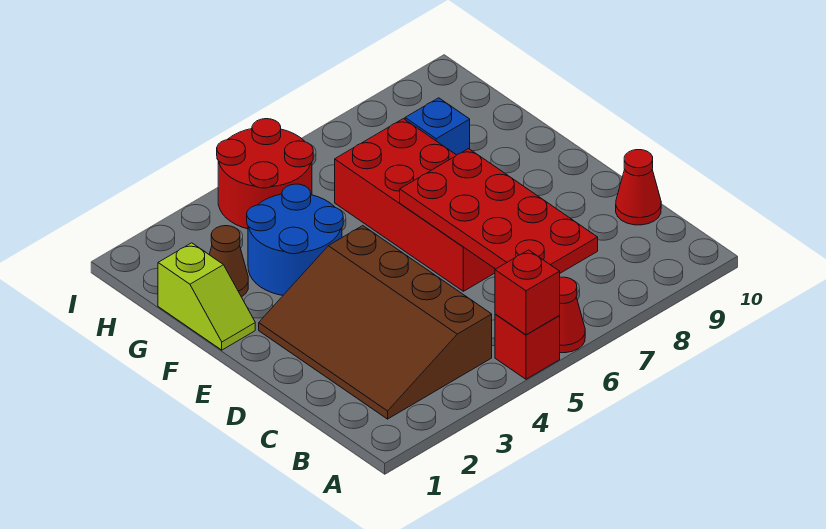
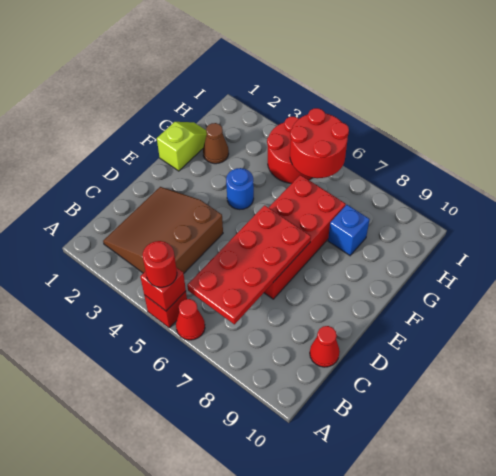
none -> red 1x1 round brick [143,241,177,287]
brown 3x4 slope [259,226,492,419] -> brown 3x3 slope [103,187,223,273]
lime 1x2 slope [158,243,255,350] -> lime 1x2 slope turned to [157,122,207,171]
blue 2x2 round brick [247,184,343,295] -> blue 1x1 round brick [226,168,254,210]
none -> red 2x2 round brick [290,108,349,178]

